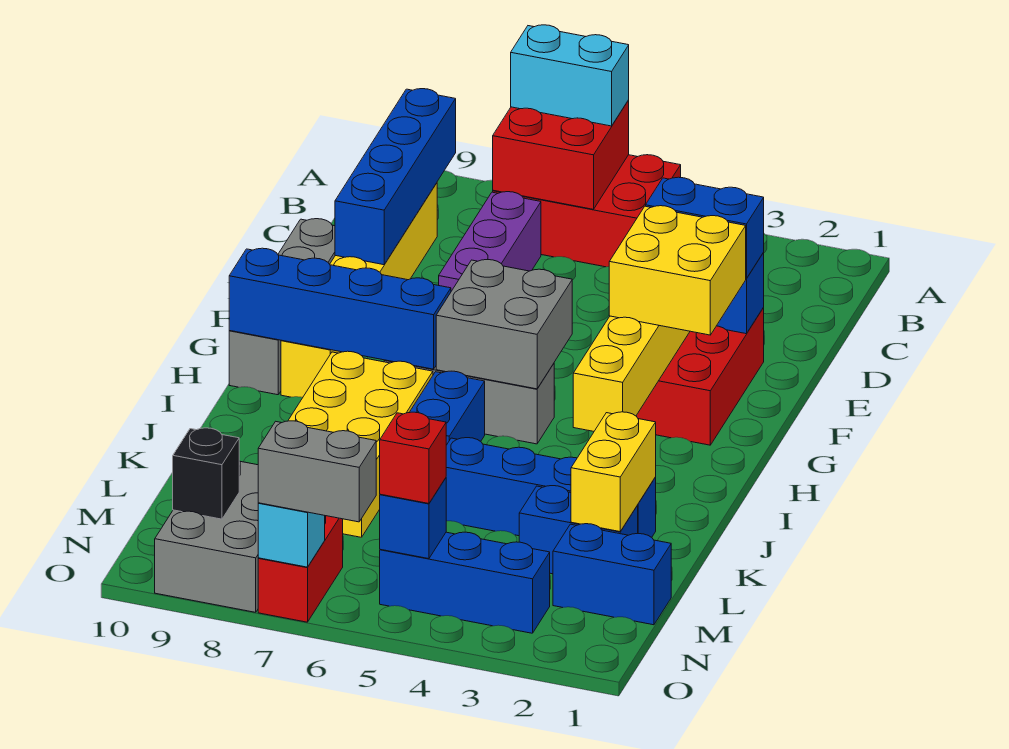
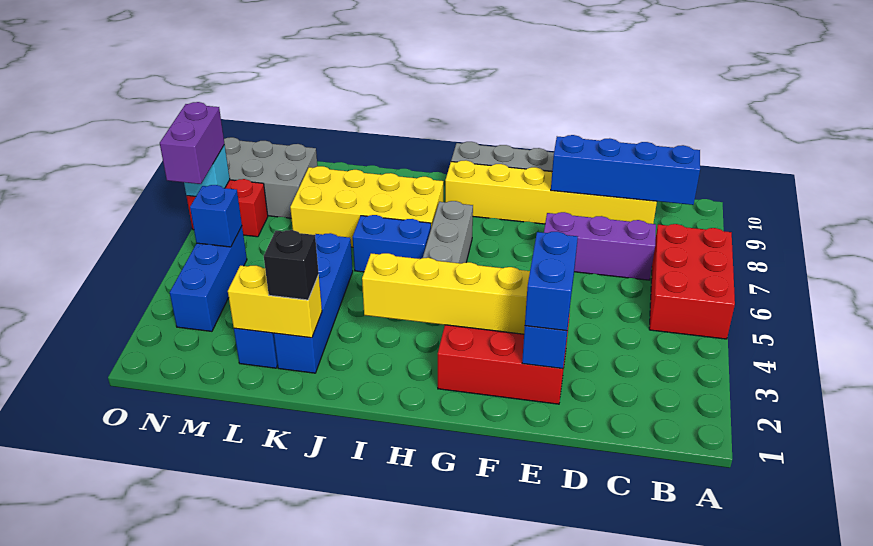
red 2x2 brick [493,100,629,209] -> none
cyan 1x2 brick [511,25,629,126] -> none
yellow 2x2 brick [609,206,746,335] -> none
grey 2x2 brick [436,260,572,389] -> none
blue 1x4 brick [229,248,451,369] -> none
blue 1x2 brick [553,524,671,625] -> none
red 1x1 brick [380,412,446,504] -> none
black 1x1 brick [173,428,239,519] -> black 1x1 brick moved to [264,230,319,300]
grey 1x2 brick [258,421,376,522] -> purple 1x2 brick [160,102,224,184]

